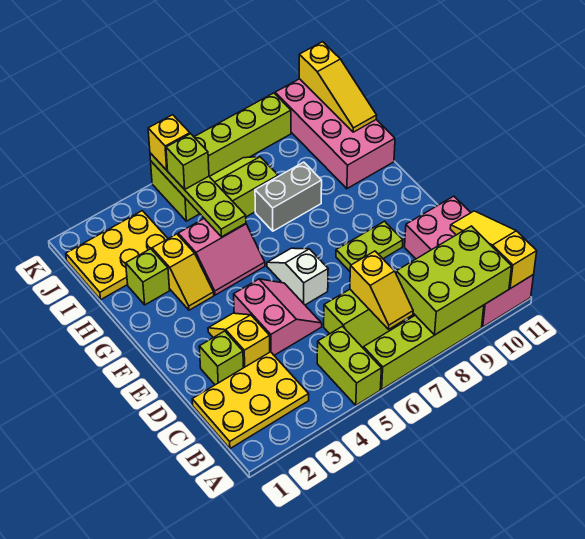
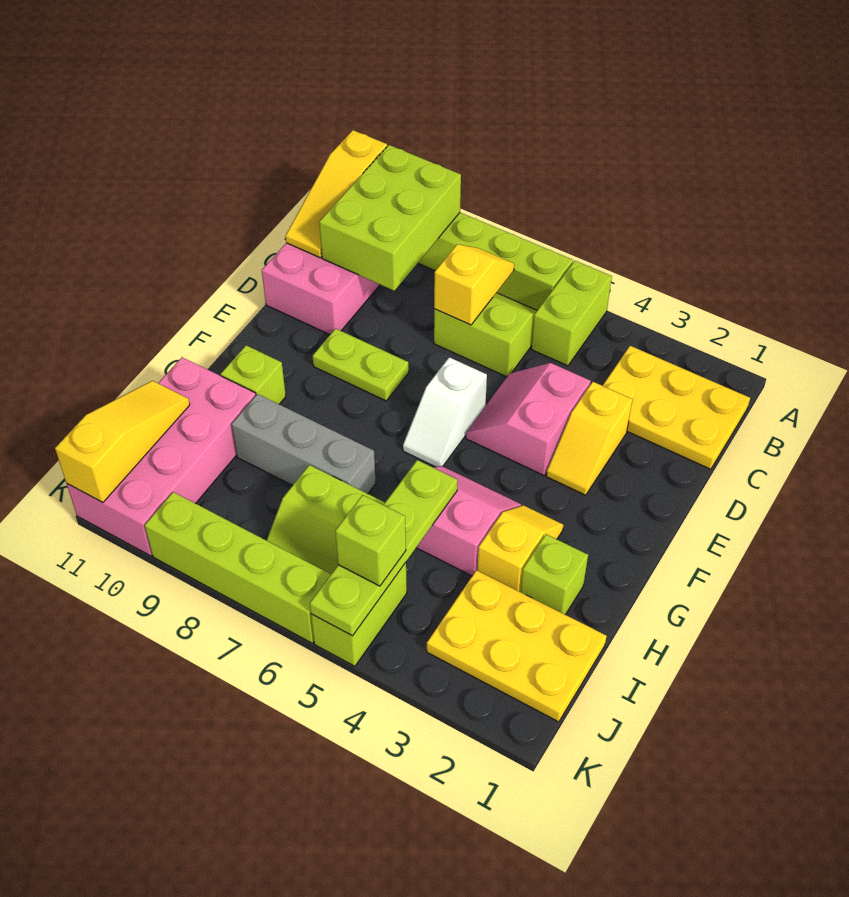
lime 2x3 brick [396,226,512,335] -> lime 2x3 brick turned to [319,145,461,291]
lime 1x1 brick [199,331,243,385] -> lime 1x1 brick moved to [221,346,286,404]
grey 1x2 brick [255,162,322,231] -> grey 1x3 brick [232,394,376,494]
yellow 1x1 brick [148,115,190,170] -> none

